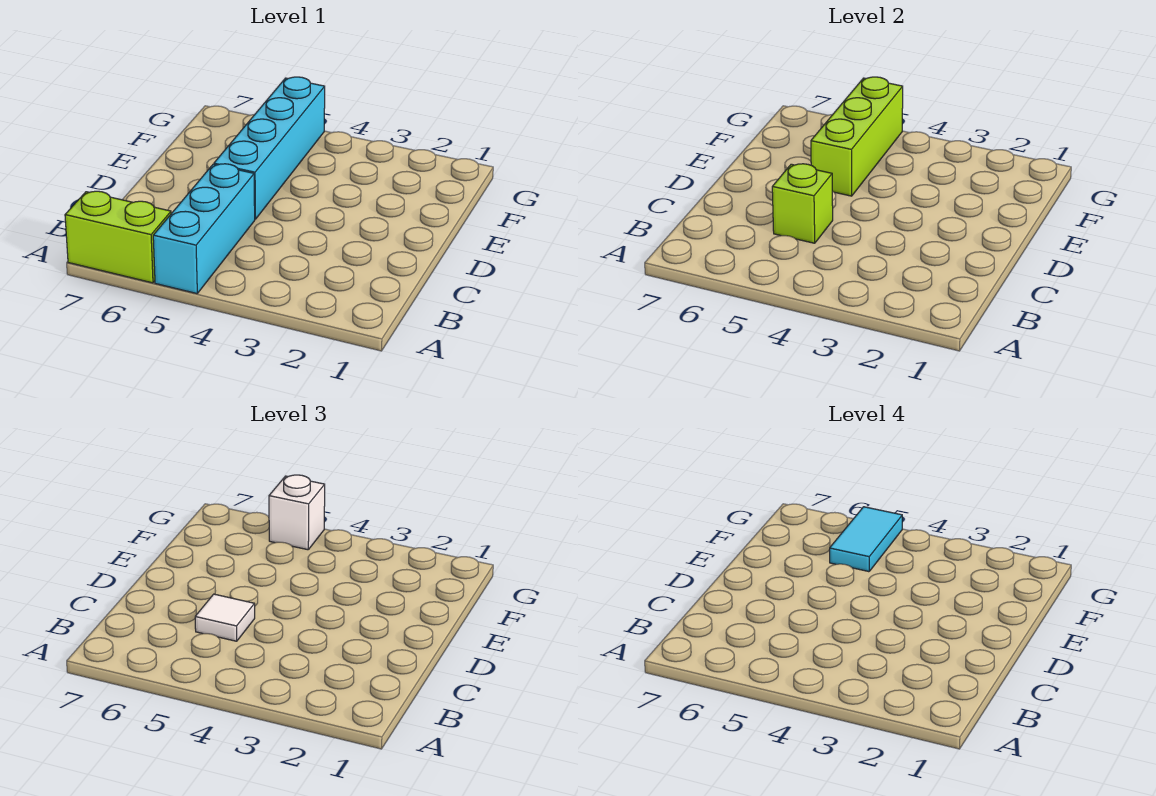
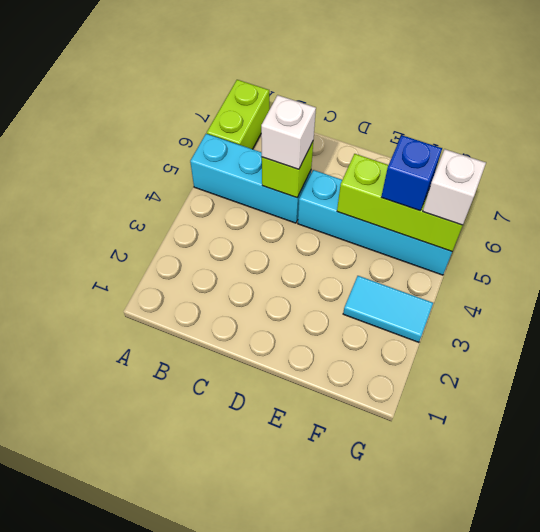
white 1x1 tile [195,594,255,641] -> white 1x1 brick [261,95,316,169]
none -> blue 1x1 brick [381,135,442,211]
cyan 1x2 tile [830,507,902,572] -> cyan 1x2 tile moved to [343,276,433,342]

